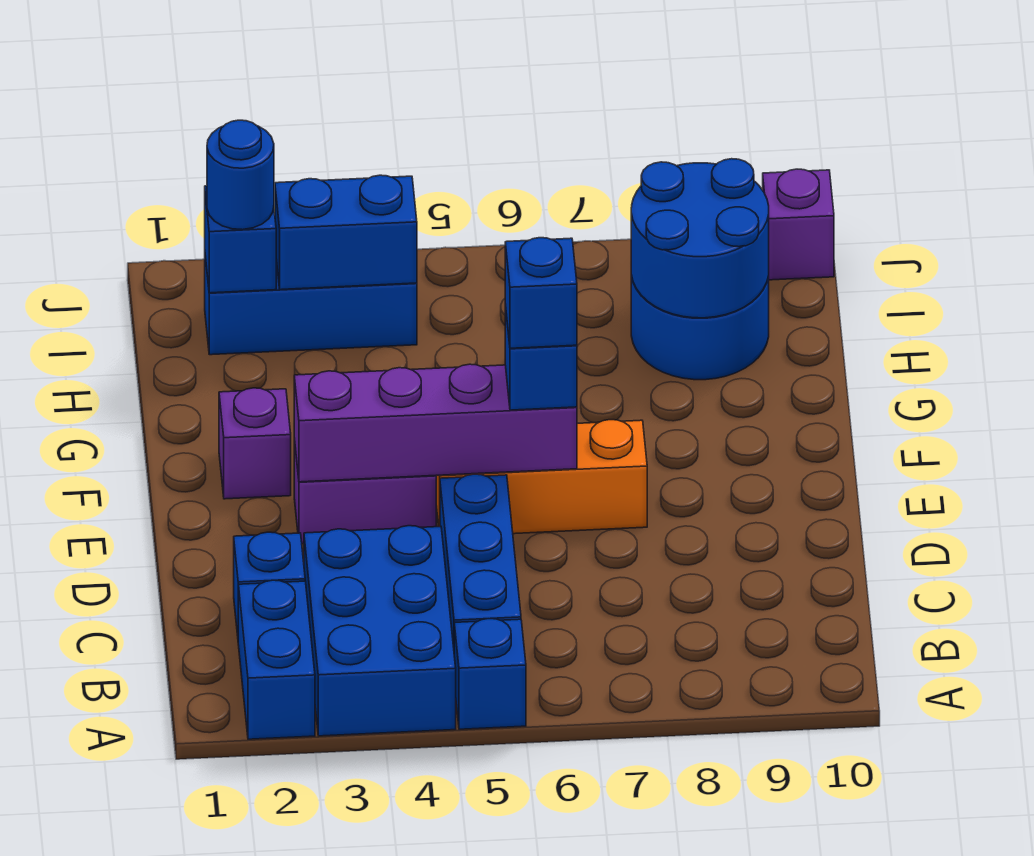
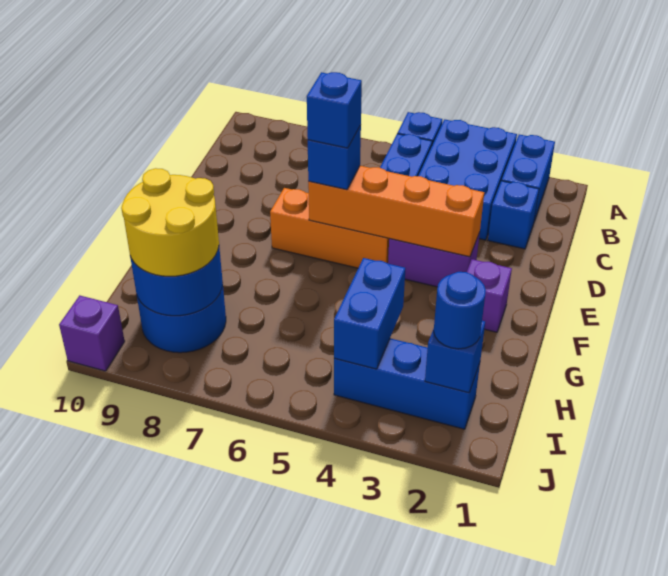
purple 1x4 brick [294,364,577,482] -> orange 1x4 brick [308,166,484,257]
none -> yellow 2x2 round brick [121,168,219,276]
blue 1x2 brick [275,175,417,290] -> blue 1x2 brick turned to [334,258,405,369]

